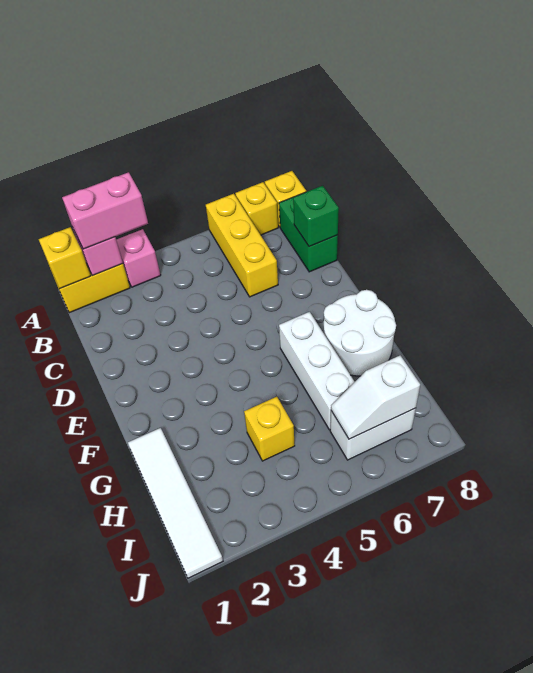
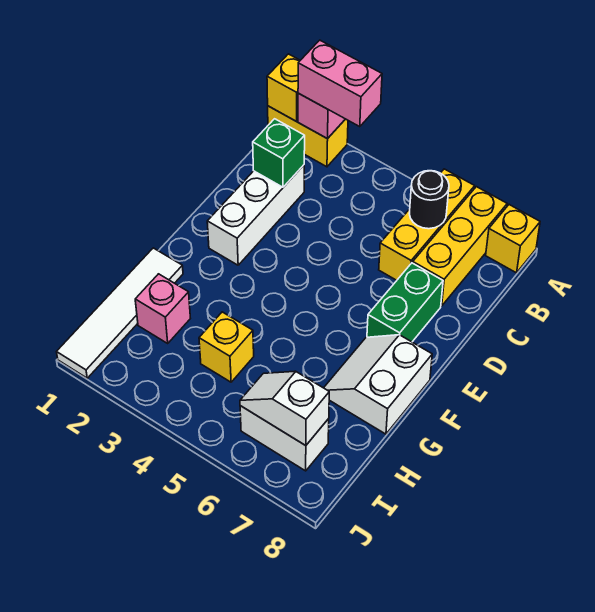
pink 1x1 brick [116,229,161,287] -> pink 1x1 brick moved to [135,274,190,343]
yellow 1x1 brick [235,182,278,235] -> yellow 1x3 brick [413,187,507,306]
none -> black 1x1 round brick [409,171,449,229]
green 1x2 brick [279,197,338,272] -> green 1x2 brick moved to [367,263,443,342]
green 1x1 brick [293,186,339,247] -> green 1x1 brick moved to [253,119,305,187]
white 1x3 brick [279,312,355,430] -> white 1x3 brick moved to [207,165,304,265]
white 2x2 round brick [324,290,396,376] -> white 2x2 slope [324,335,432,434]

